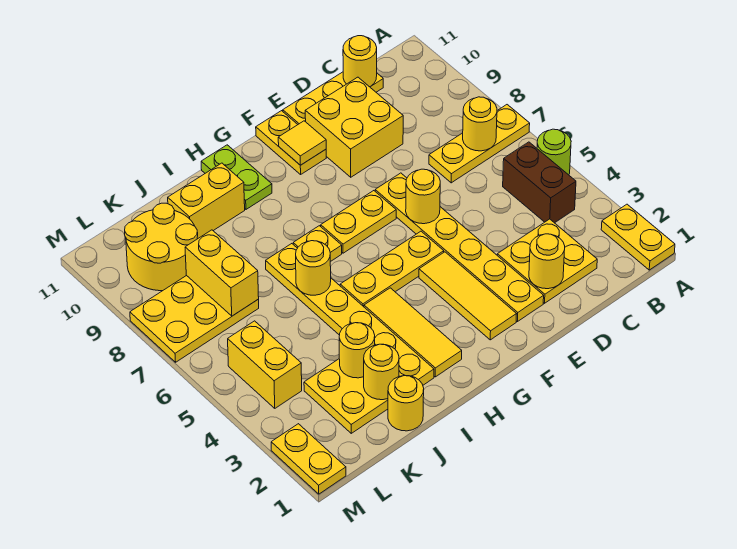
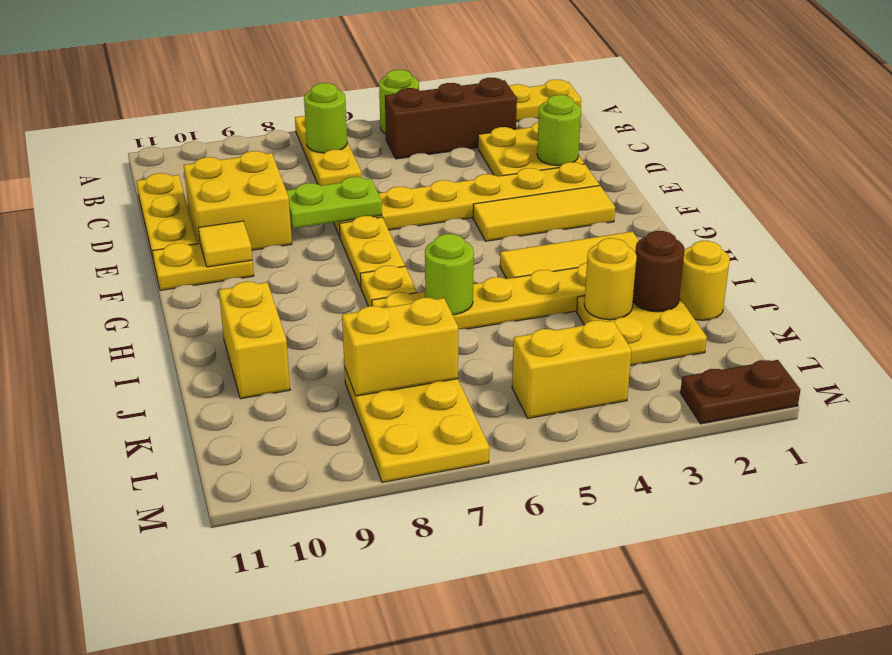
brown 1x2 brick [503,142,576,223] -> brown 1x3 brick [385,78,517,159]
yellow 1x1 round brick [463,97,497,151] -> lime 1x1 round brick [304,83,347,153]
yellow 1x1 round brick [343,36,377,87] -> none
yellow 1x1 round brick [529,234,565,289] -> lime 1x1 round brick [537,95,581,166]
yellow 1x1 round brick [406,169,440,224] -> none
yellow 1x3 plate [340,231,444,307] -> none
lime 1x2 plate [201,145,272,209] -> lime 1x2 plate moved to [286,177,382,228]
yellow 1x1 round brick [296,241,331,295] -> lime 1x1 round brick [425,234,474,315]
yellow 1x1 round brick [364,344,399,400] -> brown 1x1 round brick [633,231,685,312]
yellow 2x2 round brick [125,203,198,291] -> none
yellow 1x2 plate [271,424,346,494] -> brown 1x2 plate [680,360,800,424]

